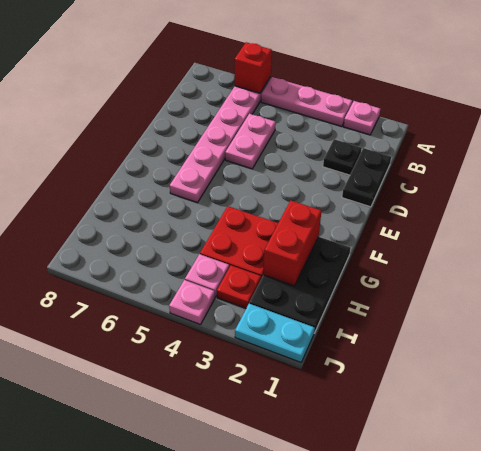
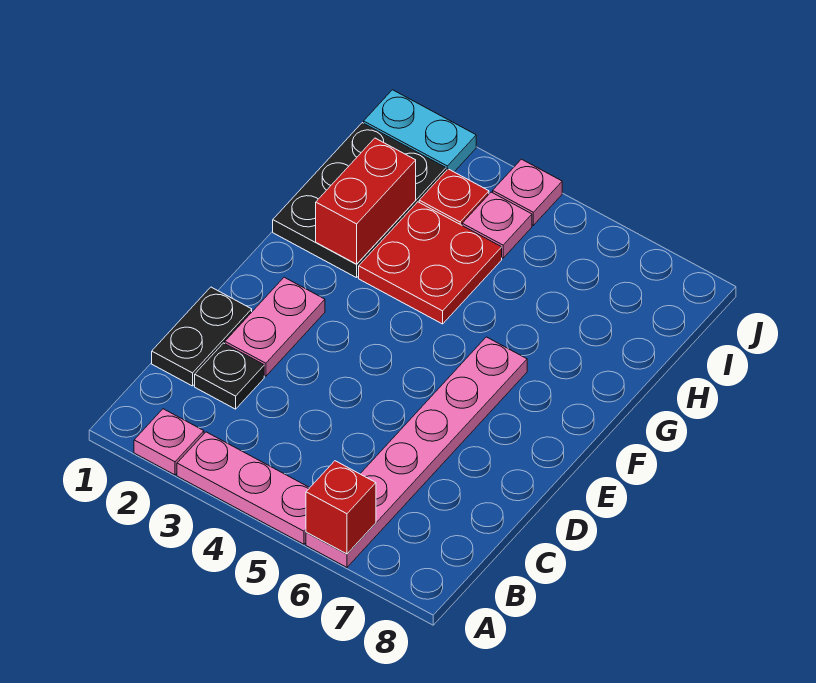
pink 1x2 plate [225,114,276,169] -> pink 1x2 plate moved to [225,277,325,376]

